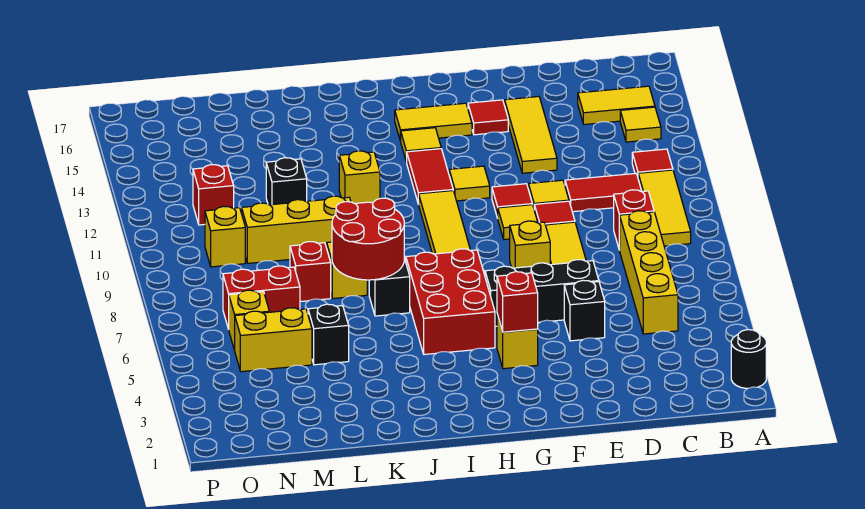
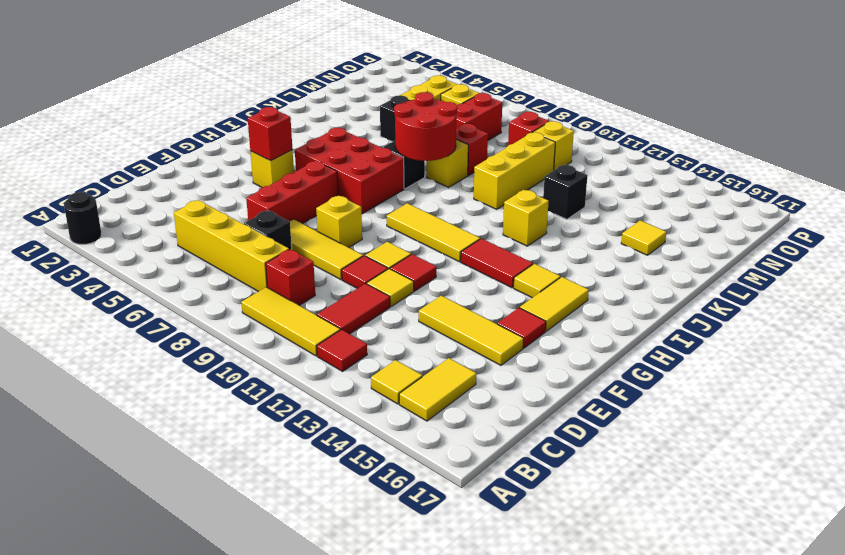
black 1x1 brick [564,280,605,341] -> black 1x1 brick moved to [244,210,292,250]
black 1x3 brick [485,260,599,326] -> red 1x3 brick [246,161,338,224]
yellow 1x1 tile [449,166,490,201] -> yellow 1x1 tile moved to [621,220,666,255]
red 1x1 brick [193,165,234,225] -> red 1x1 brick moved to [508,112,549,145]

